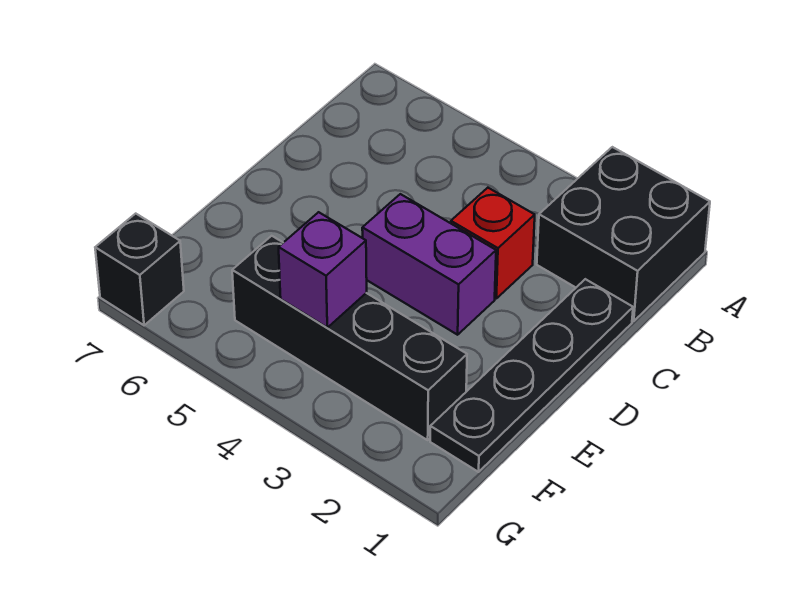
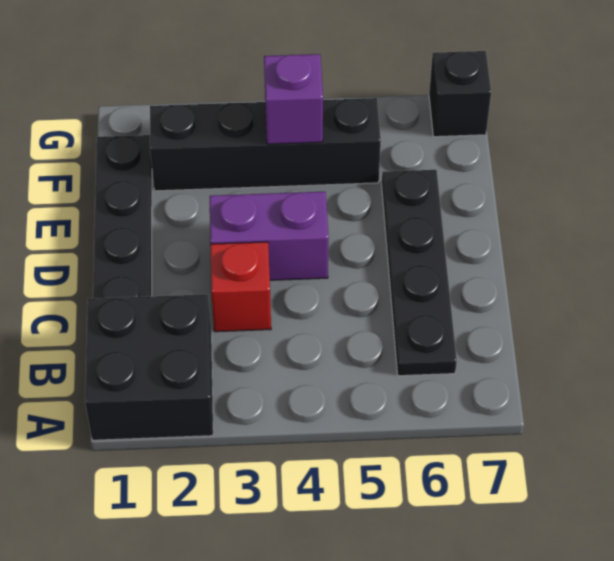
none -> black 1x4 plate [382,170,457,376]

